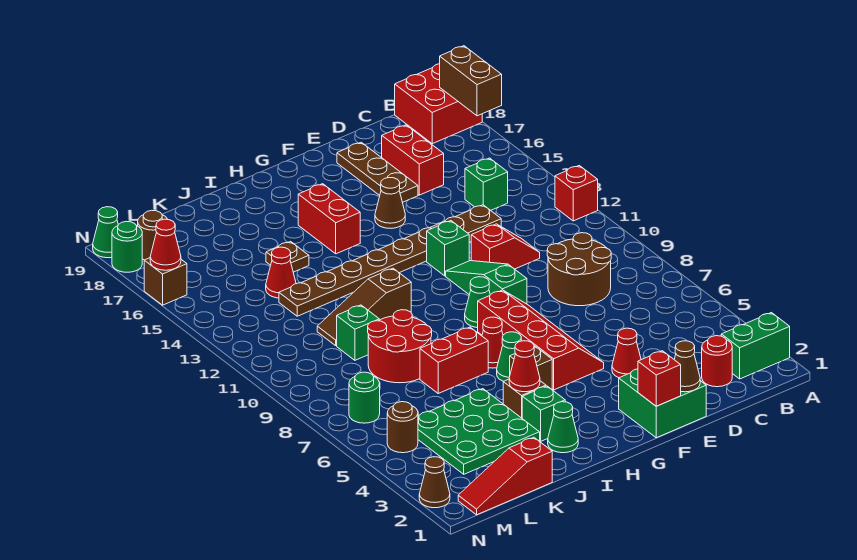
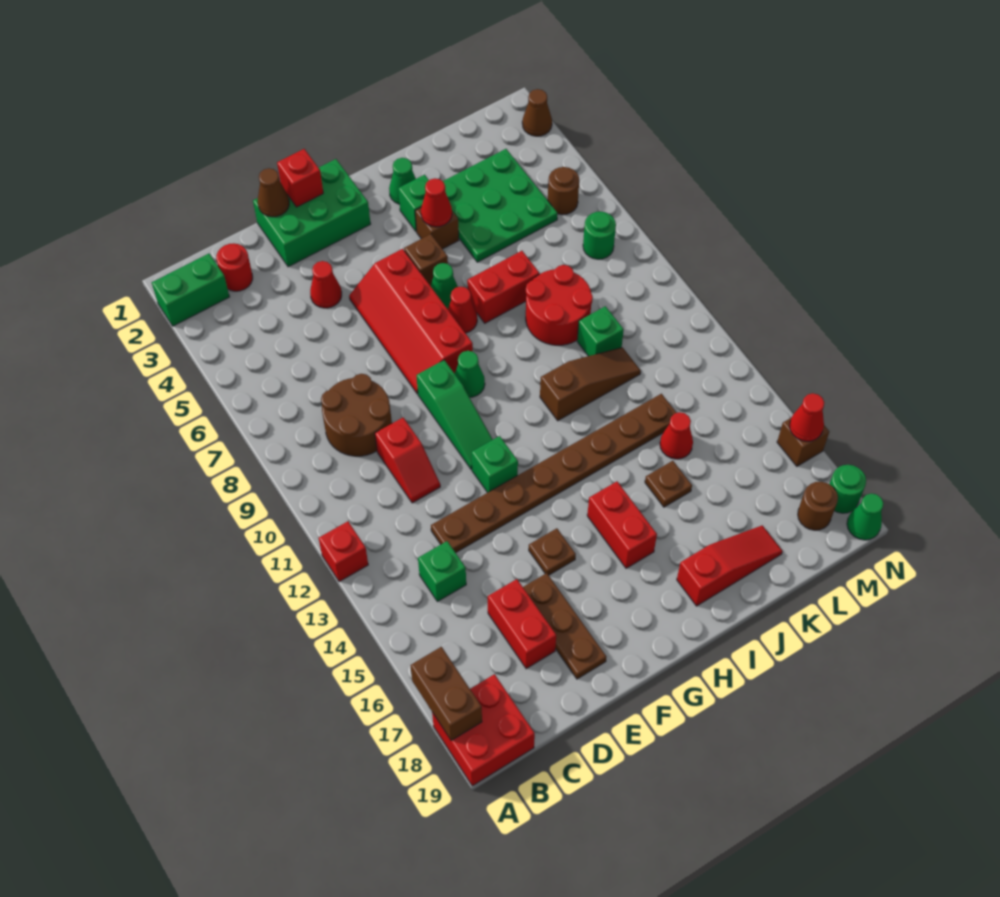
red 1x2 slope [471,224,540,269] -> red 1x2 slope turned to [375,418,440,503]
green 2x2 brick [619,369,706,438] -> green 2x3 brick [253,159,371,267]
brown 1x1 cone [375,178,405,228] -> brown 1x1 plate [529,528,576,575]
red 1x3 slope [458,437,552,515] -> red 1x3 slope moved to [677,525,782,606]

